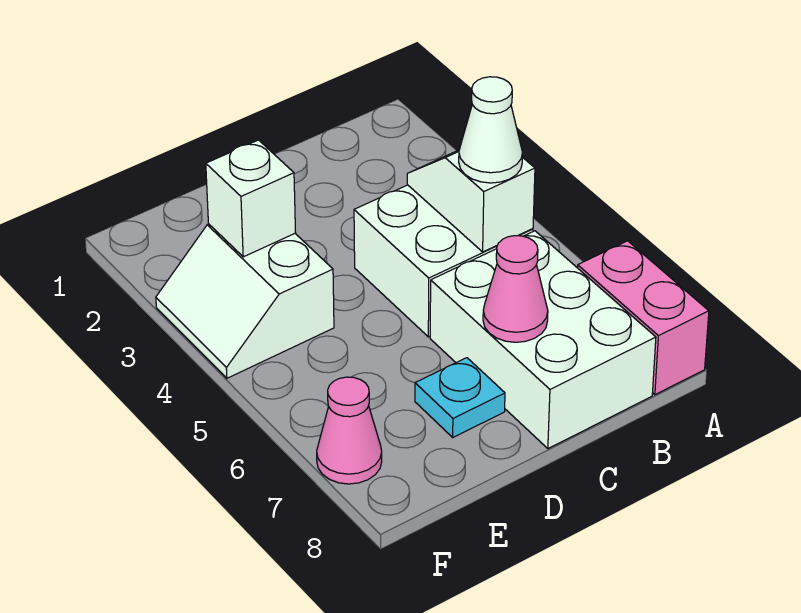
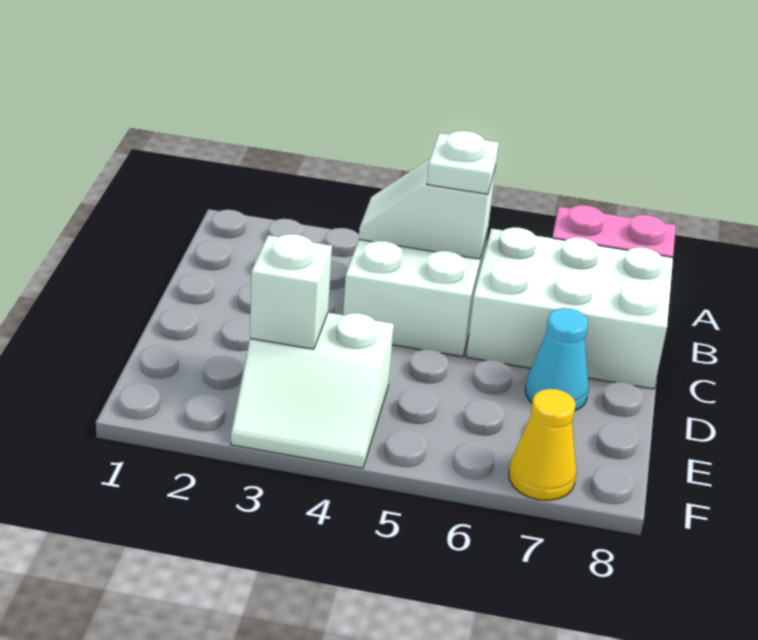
white 1x1 cone [459,77,523,183] -> white 1x1 plate [427,131,499,194]
pink 1x1 cone [483,236,548,342] -> none
cyan 1x1 plate [415,358,505,437] -> cyan 1x1 cone [525,308,589,411]
pink 1x1 cone [317,377,382,484] -> yellow 1x1 cone [509,389,576,500]

